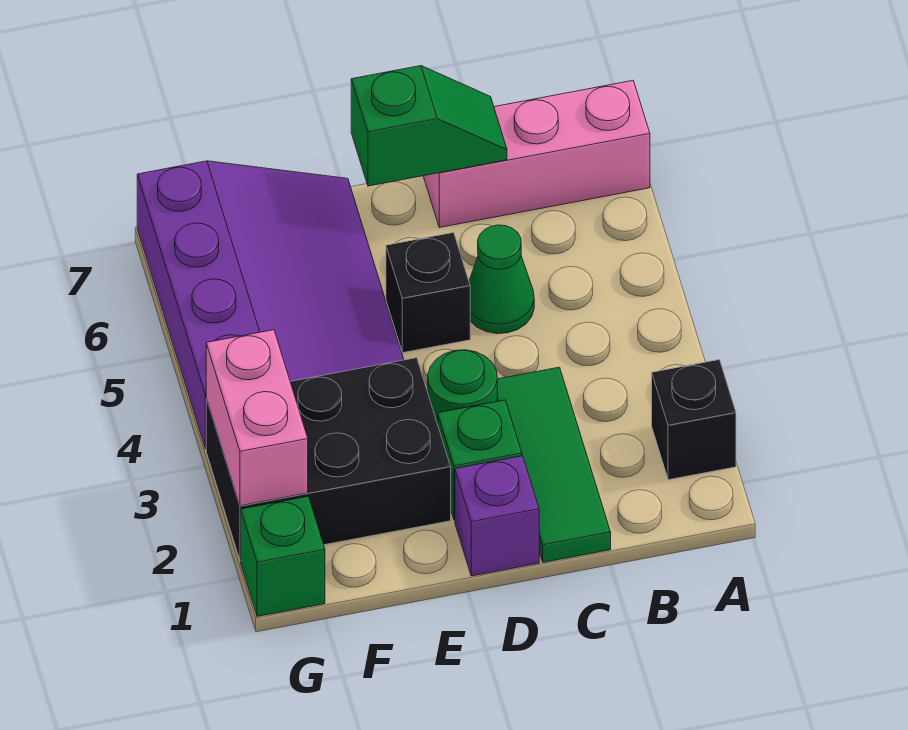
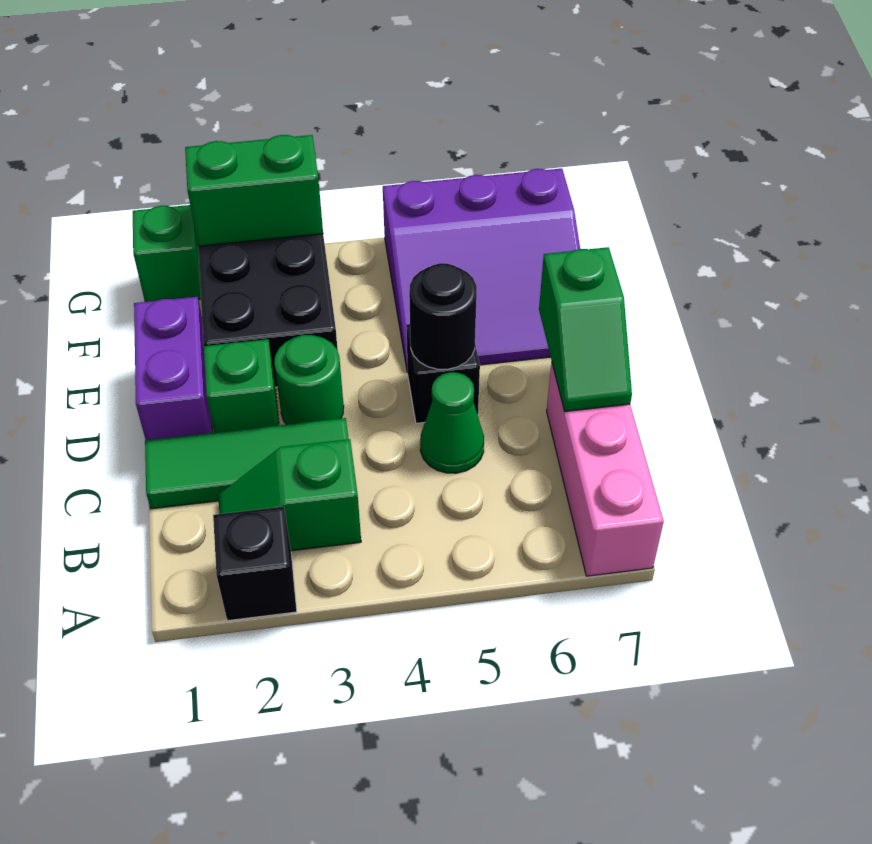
none -> green 1x2 slope [218,439,361,551]
purple 1x1 brick [455,456,539,576] -> purple 1x2 brick [134,297,213,440]
none -> black 1x1 round brick [409,263,477,369]
purple 3x4 slope [137,161,404,449] -> purple 3x3 slope [383,168,580,372]
pink 1x2 brick [206,330,308,506] -> green 1x2 brick [185,135,323,246]

